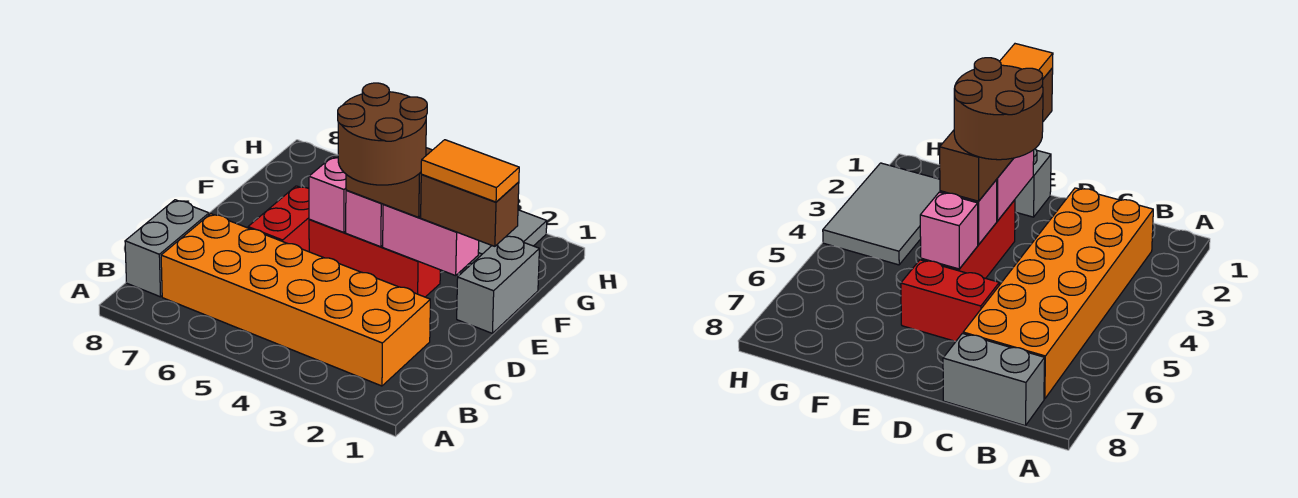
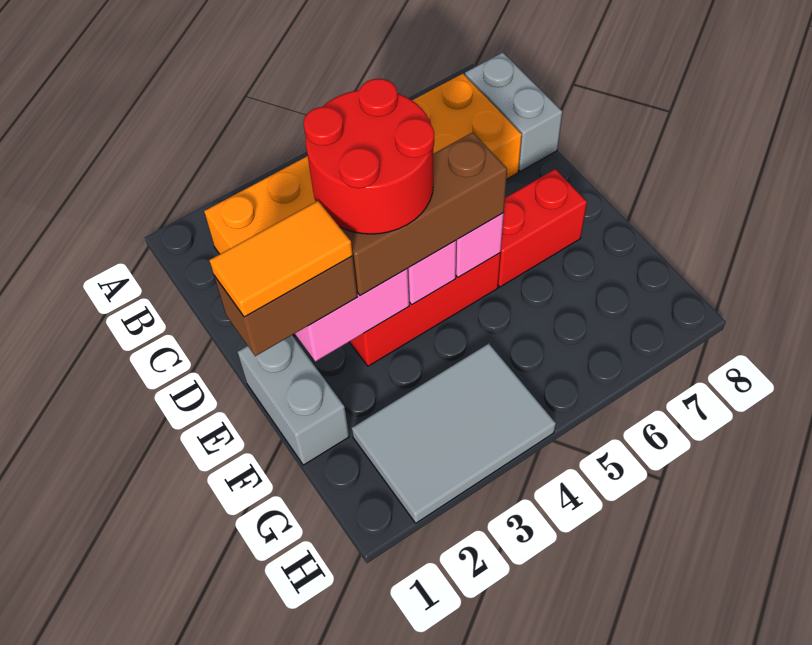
brown 2x2 round brick [338,83,427,185] -> red 2x2 round brick [303,79,434,234]
red 1x2 brick [248,186,309,252] -> red 1x2 brick turned to [498,169,587,287]
brown 1x2 brick [346,148,432,217] -> brown 1x3 brick [340,132,507,295]

